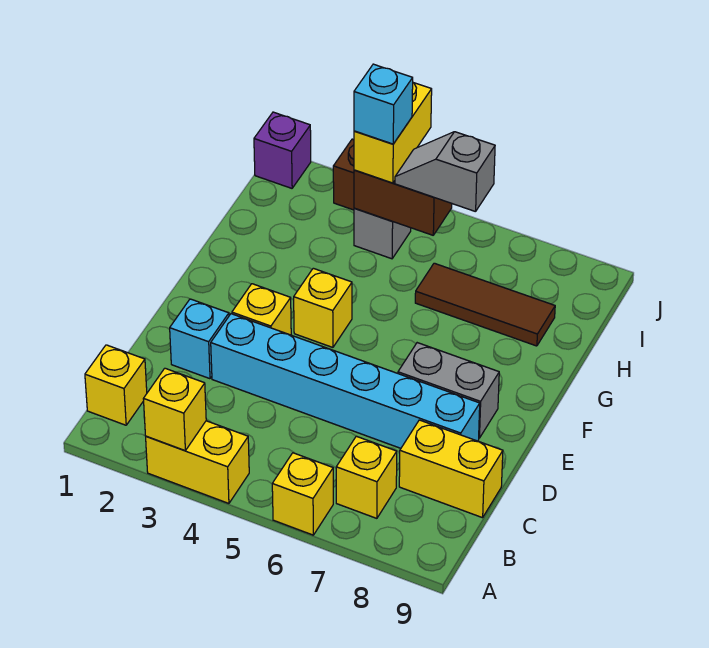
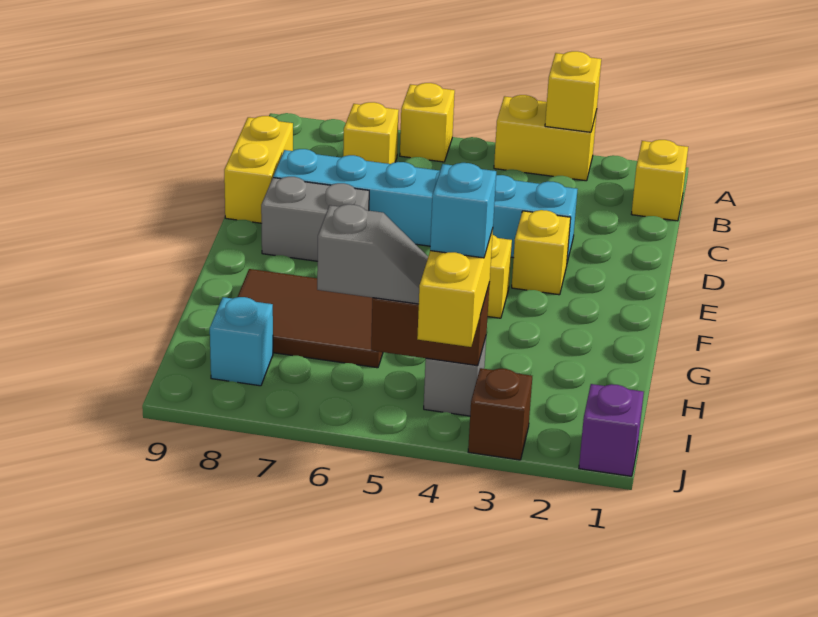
yellow 1x2 brick [399,420,503,518] -> yellow 1x2 brick turned to [224,116,293,223]
cyan 1x1 brick [170,299,229,379] -> cyan 1x1 brick moved to [210,297,273,386]
brown 1x3 tile [415,263,555,346] -> brown 2x3 tile [238,269,383,368]

